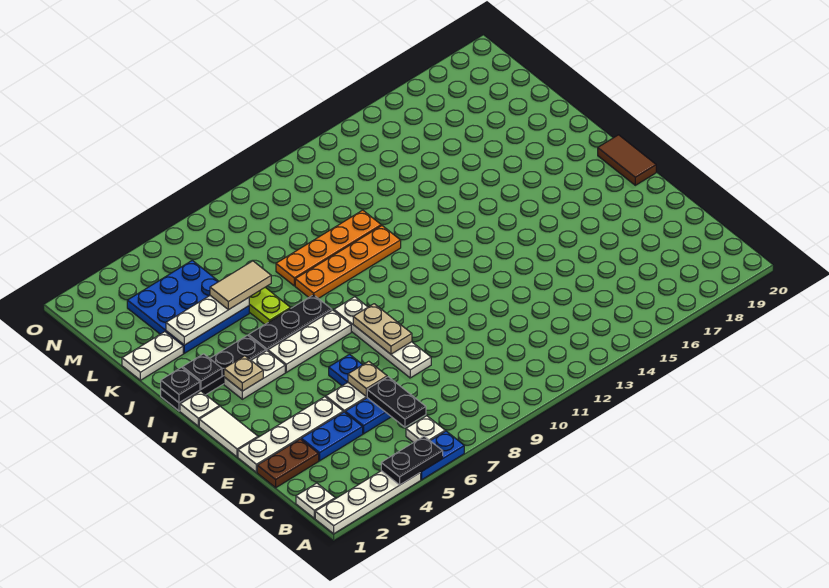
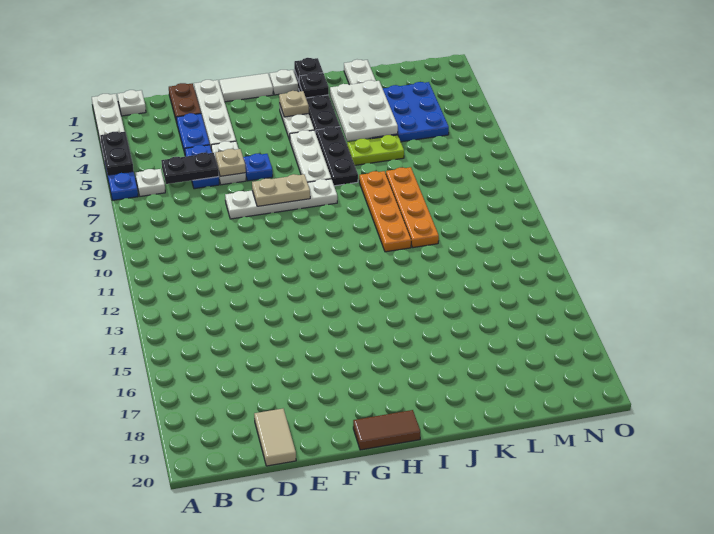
white 1x3 plate [166,296,249,345] -> white 2x3 plate [330,80,398,141]
tan 1x2 tile [210,261,271,310] -> tan 1x2 tile moved to [254,409,296,466]

